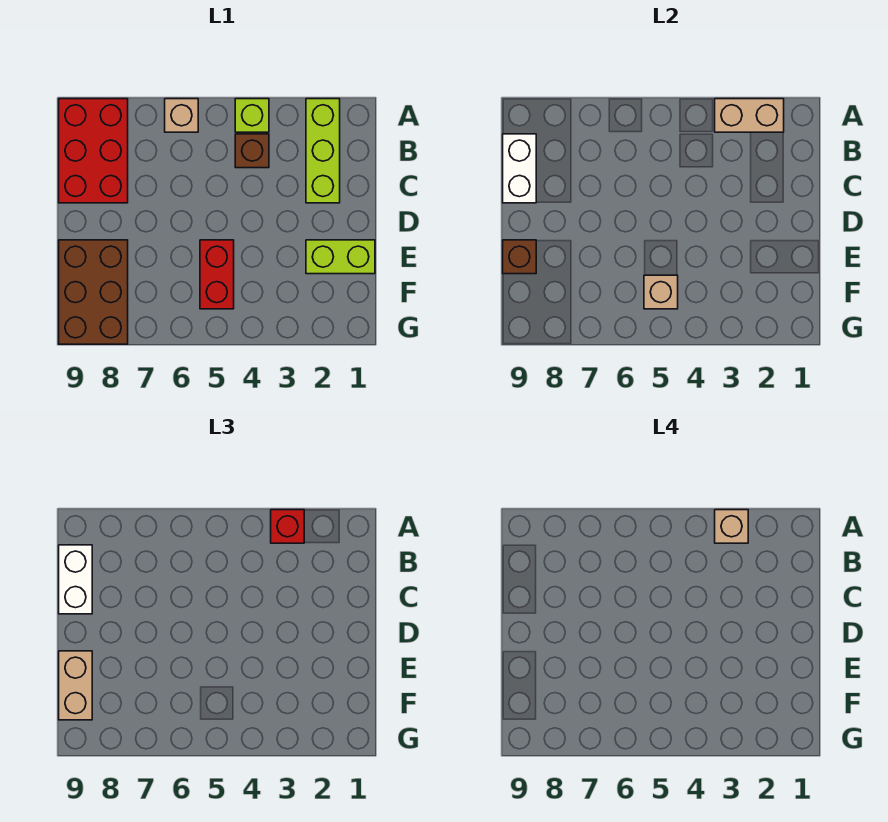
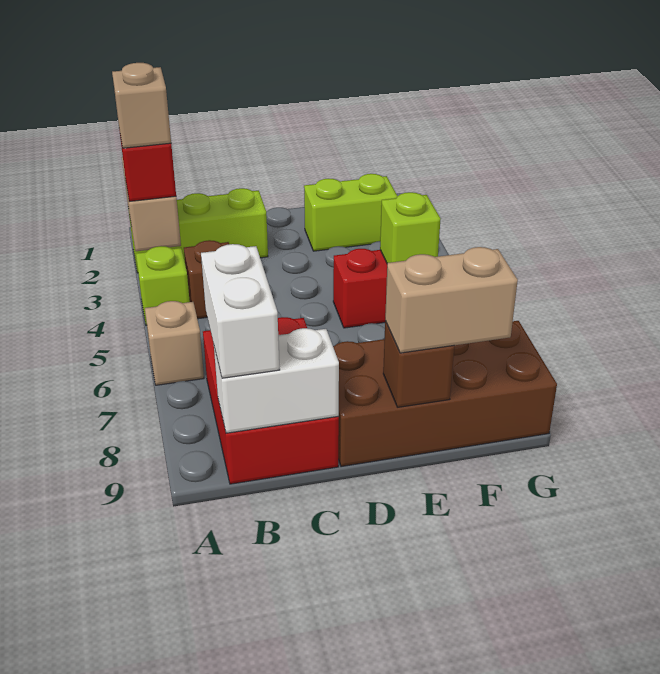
red 2x3 brick [59,99,128,203] -> red 2x3 brick turned to [203,317,339,484]
white 1x2 brick [59,545,92,614] -> white 1x2 brick turned to [201,244,280,378]
lime 1x2 brick [306,240,375,274] -> lime 1x2 brick turned to [304,174,397,251]
brown 2x3 brick [59,240,128,344] -> brown 2x4 brick [333,321,557,467]
tan 1x1 brick [644,275,678,309] -> lime 1x1 brick [380,192,441,263]

